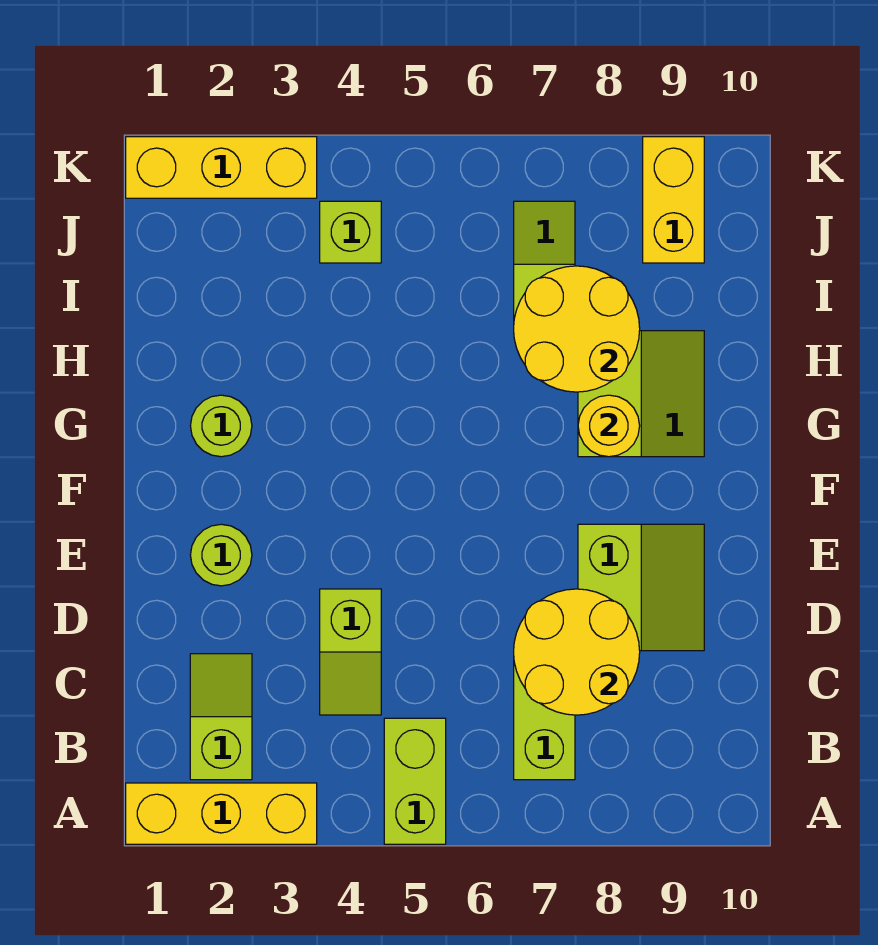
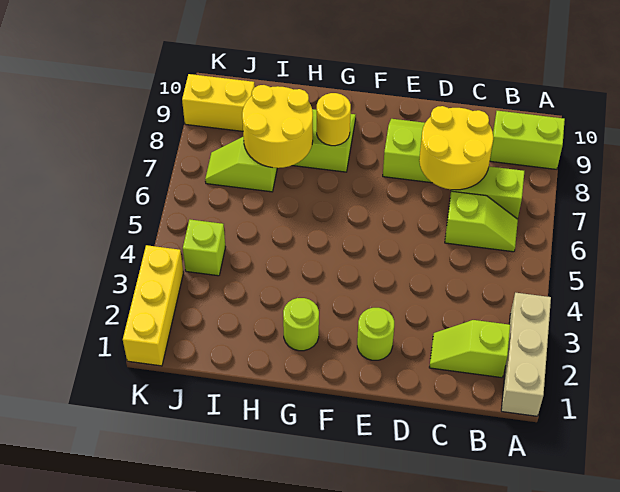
yellow 1x3 brick [126,783,317,844] -> tan 1x3 brick [501,293,551,416]
lime 1x2 brick [384,718,446,844] -> lime 1x2 brick moved to [490,111,565,169]
lime 1x2 slope [320,589,381,715] -> lime 1x2 slope moved to [445,191,518,252]

